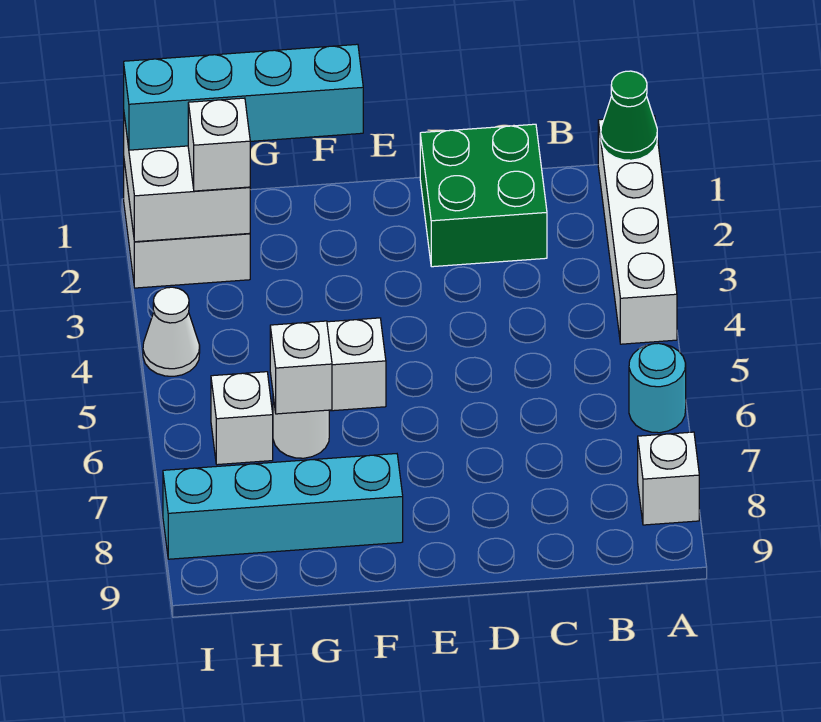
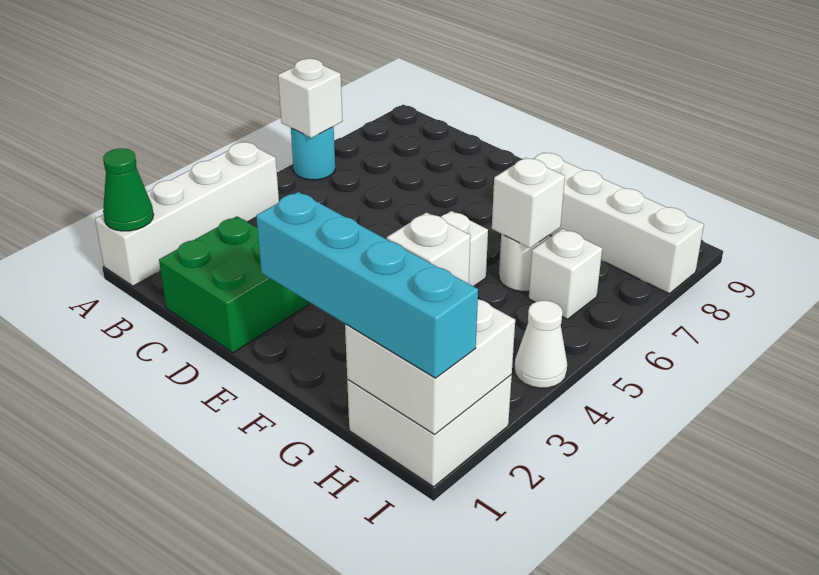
white 1x1 brick [638,432,699,525] -> white 1x1 brick moved to [278,59,342,138]
cyan 1x4 brick [163,454,403,559] -> white 1x4 brick [534,152,704,293]

